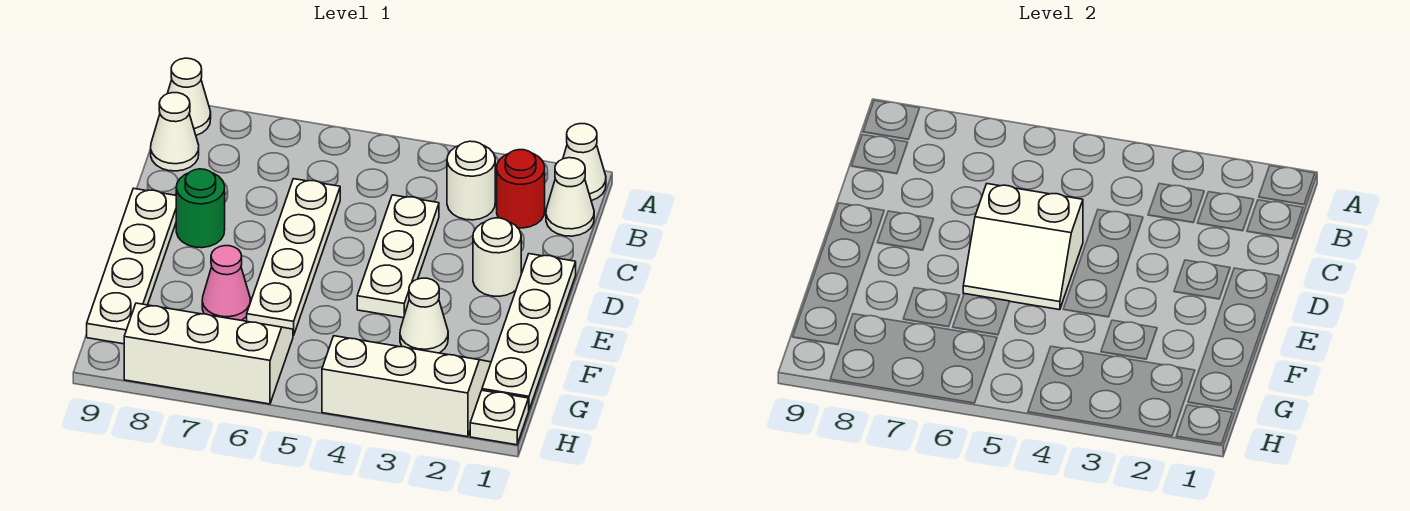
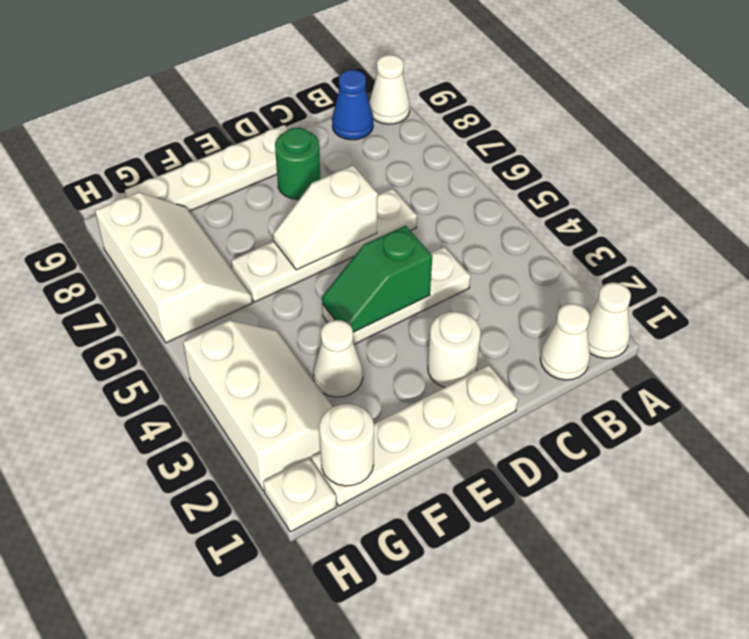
red 1x1 round brick [497,150,545,228] -> none
white 1x1 round brick [447,141,495,220] -> white 1x1 round brick moved to [319,404,374,486]
white 1x1 cone [151,93,199,171] -> blue 1x1 cone [332,70,373,140]
none -> green 1x2 slope [322,225,432,332]
white 2x2 slope [963,184,1083,310] -> white 1x2 slope [273,165,378,270]
pink 1x1 cone [202,246,250,320] -> none

